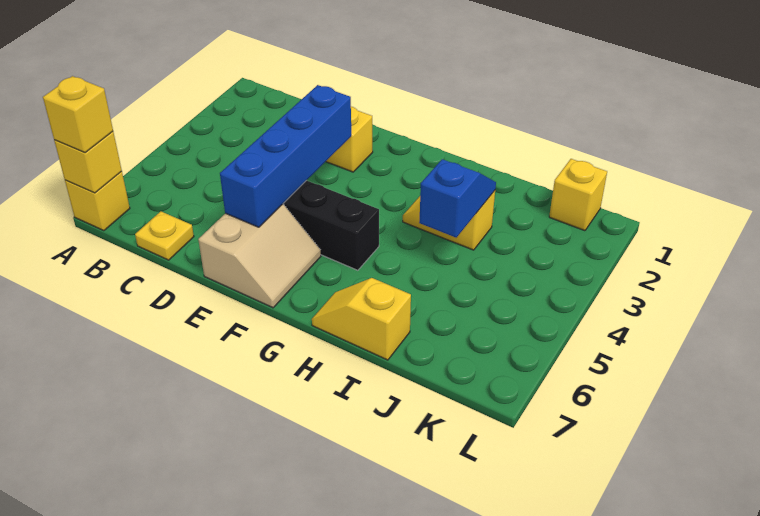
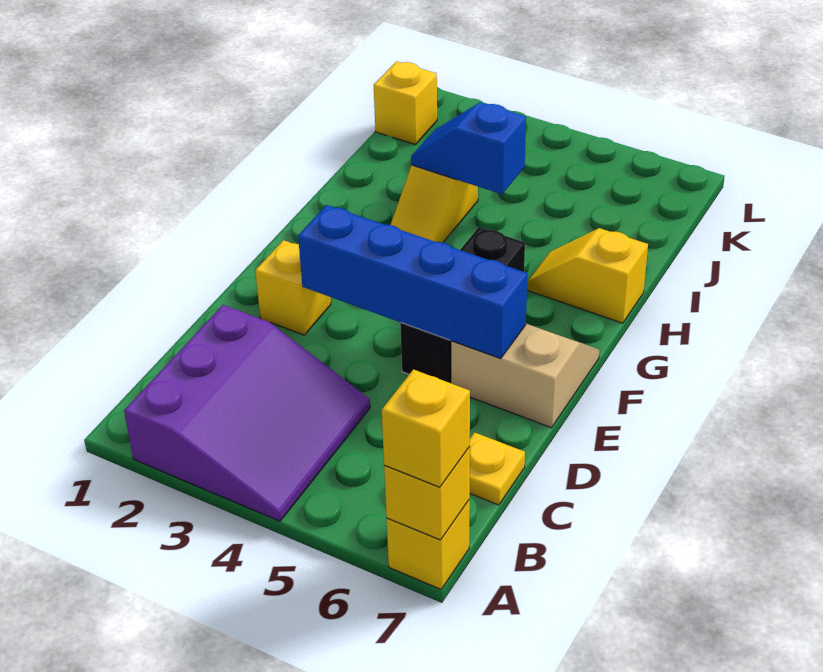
none -> purple 3x3 slope [124,305,370,521]
yellow 1x2 slope [312,278,411,360] -> yellow 1x2 slope turned to [527,228,648,323]

